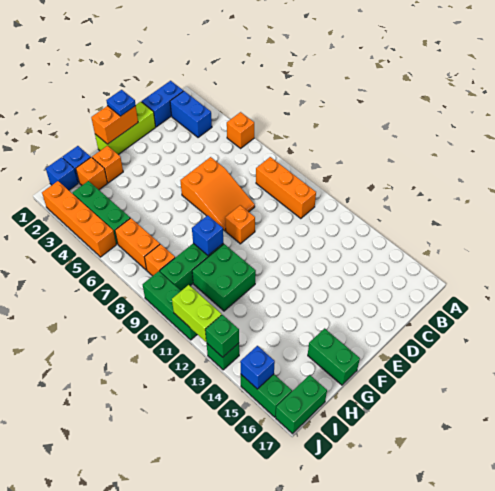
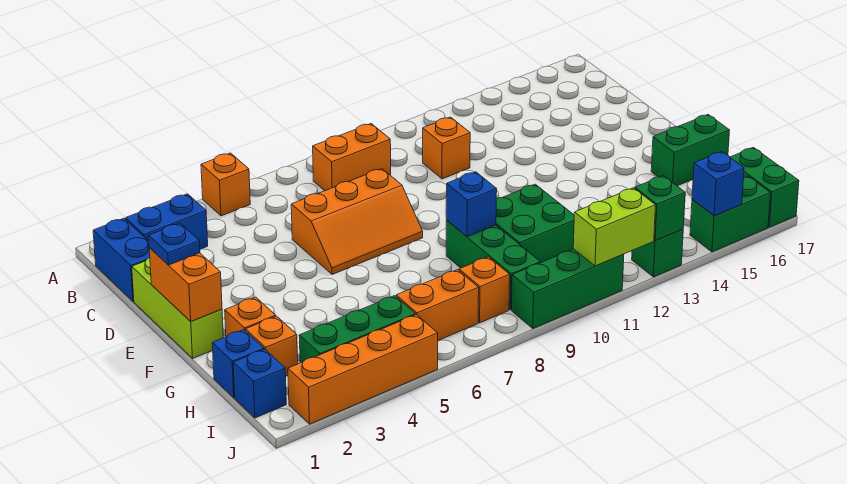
orange 1x3 brick [256,157,316,219] -> orange 1x2 brick [313,124,391,191]
orange 2x3 slope [180,157,255,231] -> orange 2x3 slope turned to [291,169,423,274]
orange 1x1 brick [225,205,255,244] -> orange 1x1 brick moved to [423,117,470,179]

